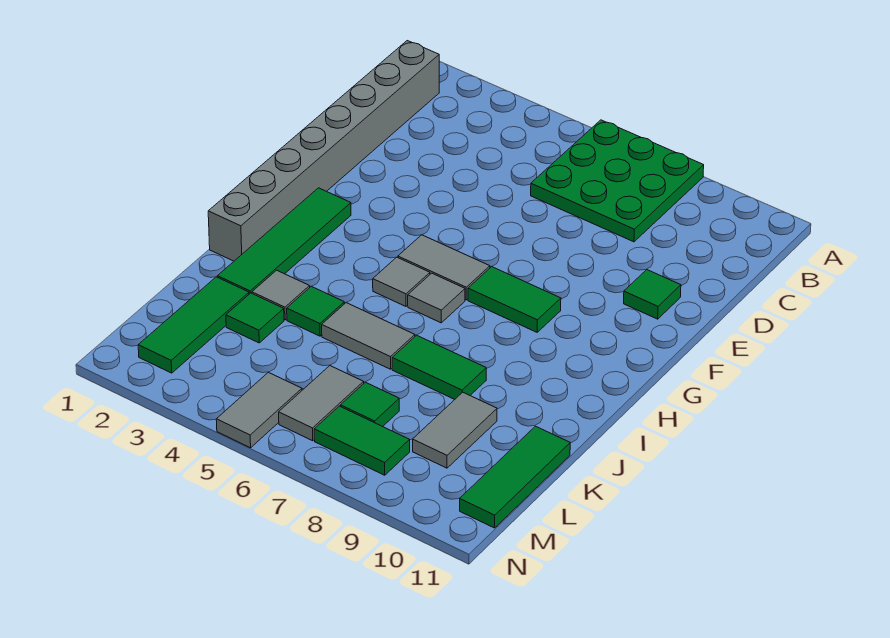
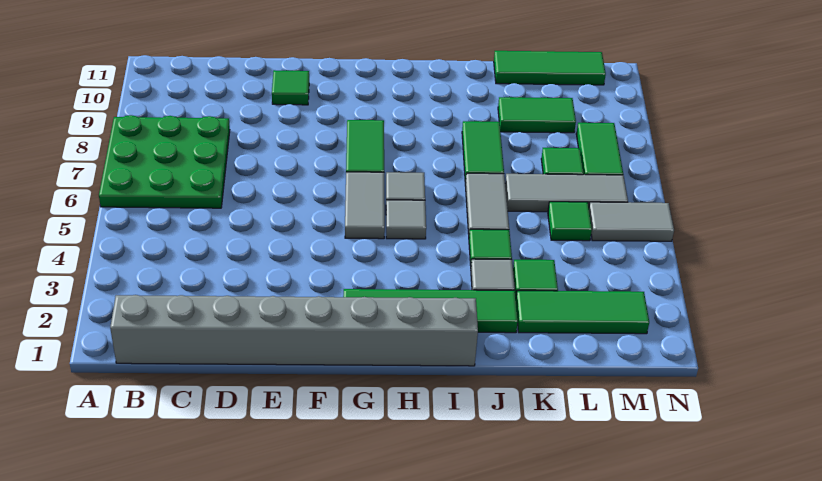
grey 1x2 tile [413,392,497,468] -> green 1x2 tile [498,97,576,133]
none -> green 1x1 tile [548,202,592,241]
grey 1x2 tile [279,366,364,441] -> grey 1x3 tile [505,174,628,212]

